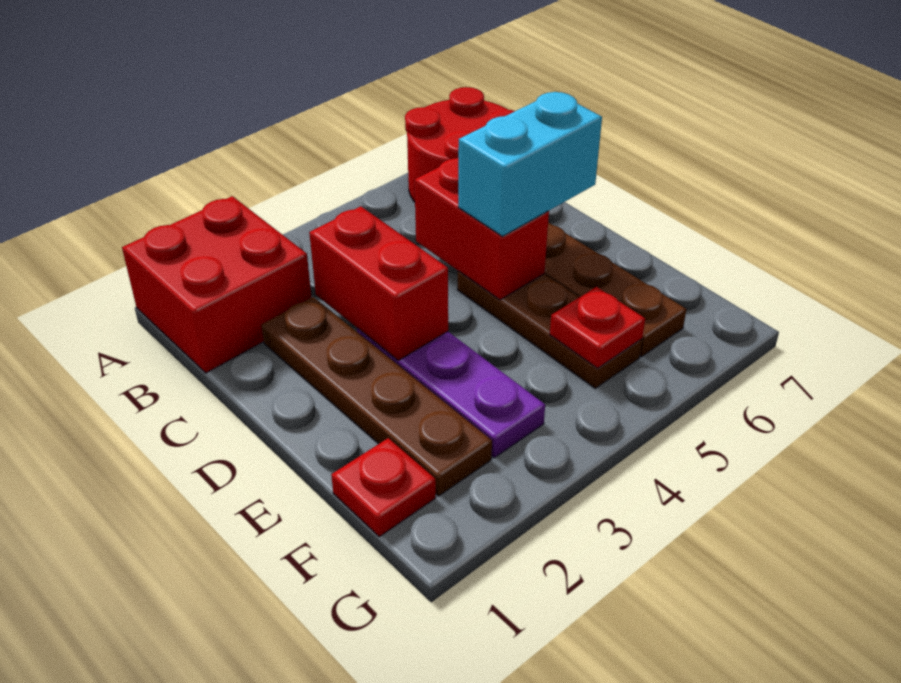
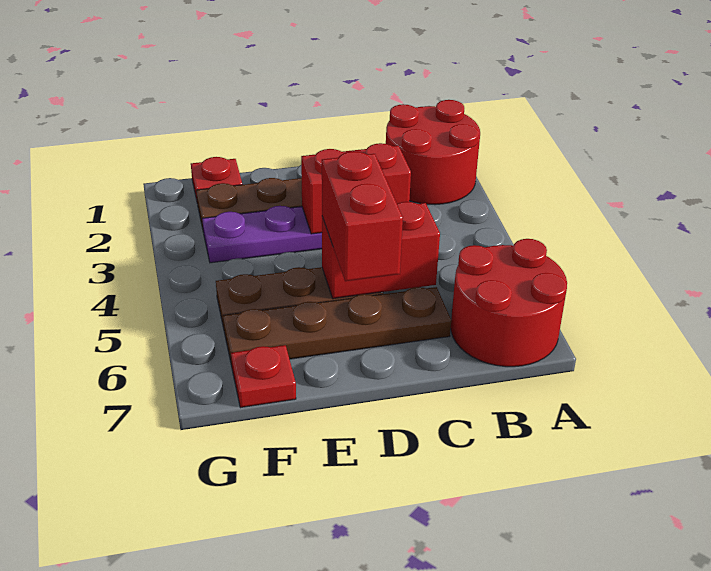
red 2x2 brick [122,196,312,373] -> red 2x2 round brick [386,100,480,205]
cyan 1x2 brick [458,92,602,236] -> red 1x2 brick [322,151,403,281]
red 1x1 plate [550,287,645,368] -> red 1x1 plate moved to [231,345,296,408]

